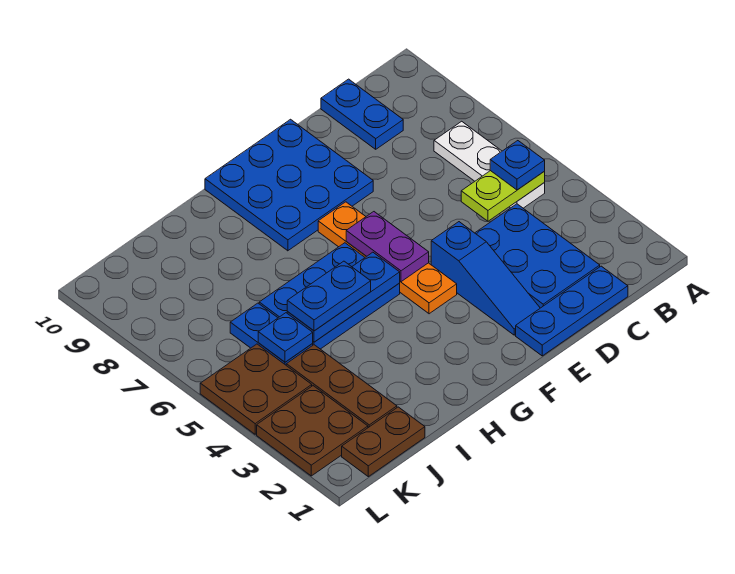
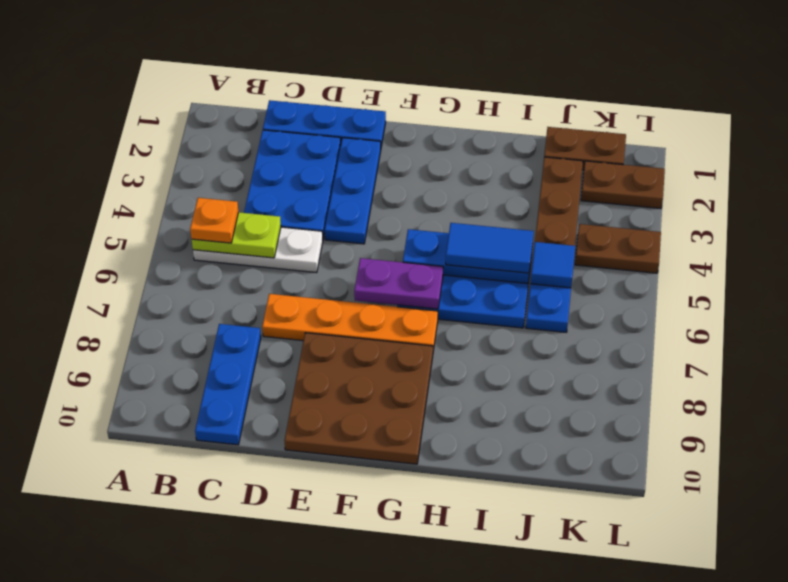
white 1x3 plate [434,121,545,208] -> white 1x3 plate turned to [193,227,323,273]
blue 1x1 plate [490,141,545,190] -> orange 1x1 plate [190,198,238,243]
blue 1x2 plate [321,79,403,149] -> blue 1x3 plate [195,324,261,445]
blue 1x3 slope [431,222,540,335] -> blue 1x3 plate [325,138,381,244]
blue 3x3 plate [205,119,373,251] -> brown 3x3 plate [284,333,433,464]
orange 1x4 plate [318,202,457,314] -> orange 1x4 plate turned to [262,294,438,351]
purple 1x2 plate [346,212,429,282] -> purple 1x2 plate turned to [354,258,443,309]
blue 1x2 plate [287,261,371,331] -> blue 1x2 tile [446,223,534,273]
blue 1x1 plate [258,313,313,362] -> blue 1x1 tile [530,242,575,288]
brown 2x2 plate [257,386,368,476] -> brown 1x2 plate [581,161,665,209]
brown 2x2 plate [200,344,312,434] -> brown 1x2 plate [575,224,661,273]

